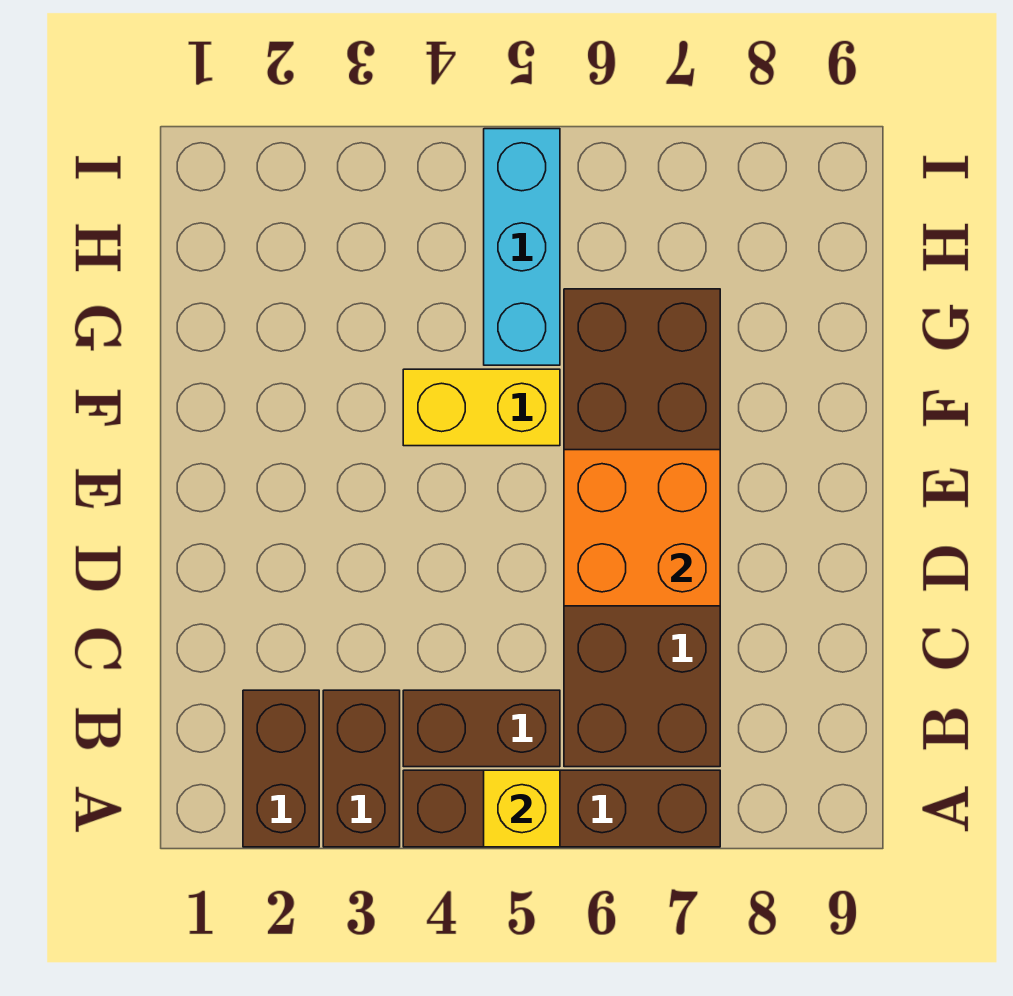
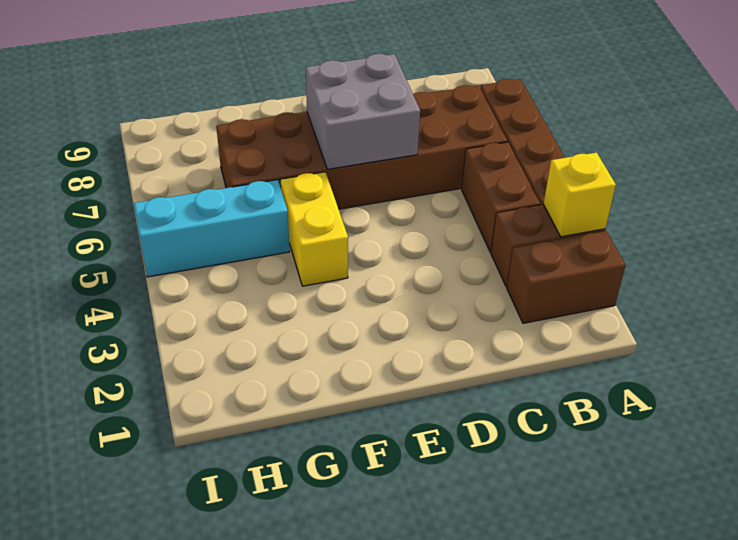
yellow 1x1 brick [484,770,560,847] -> yellow 1x1 brick moved to [543,152,616,237]
orange 2x2 brick [564,450,720,606] -> grey 2x2 brick [306,54,420,169]

